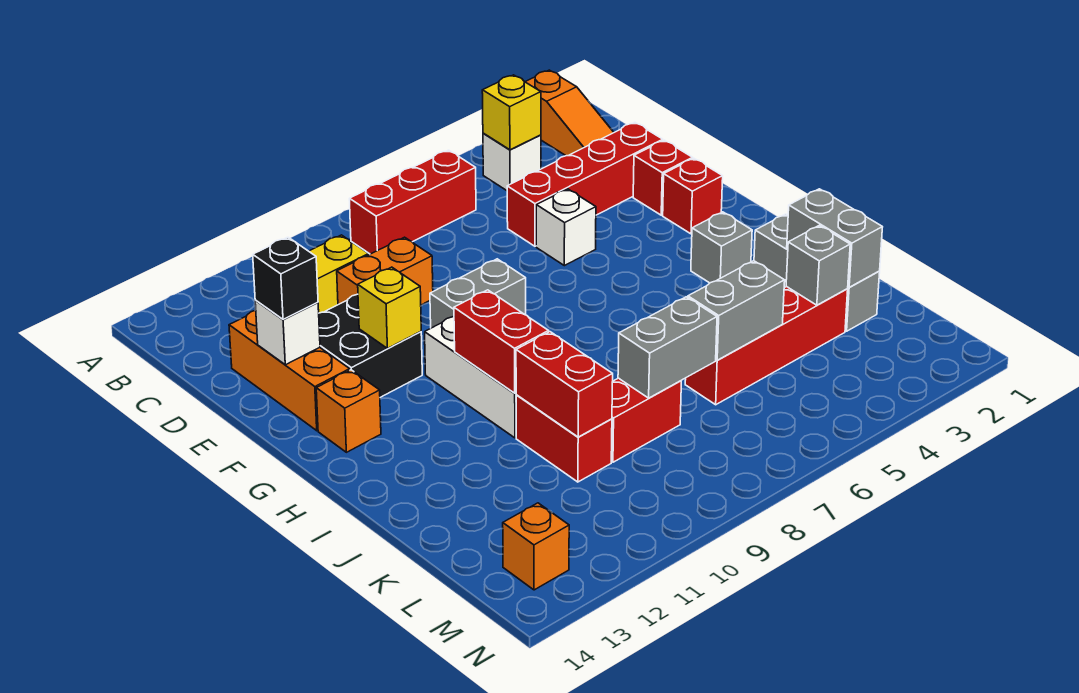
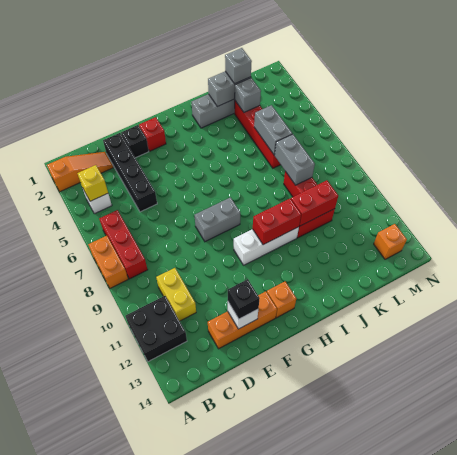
red 1x4 brick [507,122,663,246] -> black 1x4 brick [103,133,157,212]
orange 1x2 brick [337,237,433,305] -> orange 1x2 brick moved to [88,236,128,288]
red 1x1 brick [633,140,693,215] -> black 1x1 brick [121,125,149,158]
white 1x1 brick [536,189,596,266] -> none
black 2x2 brick [319,294,422,397] -> black 2x2 brick moved to [126,296,187,362]
grey 1x2 brick [430,259,526,328] -> grey 1x2 brick turned to [194,197,240,242]
yellow 1x1 brick [358,267,421,348] -> none
grey 1x1 brick [691,212,752,283] -> grey 1x1 brick moved to [225,48,252,84]

